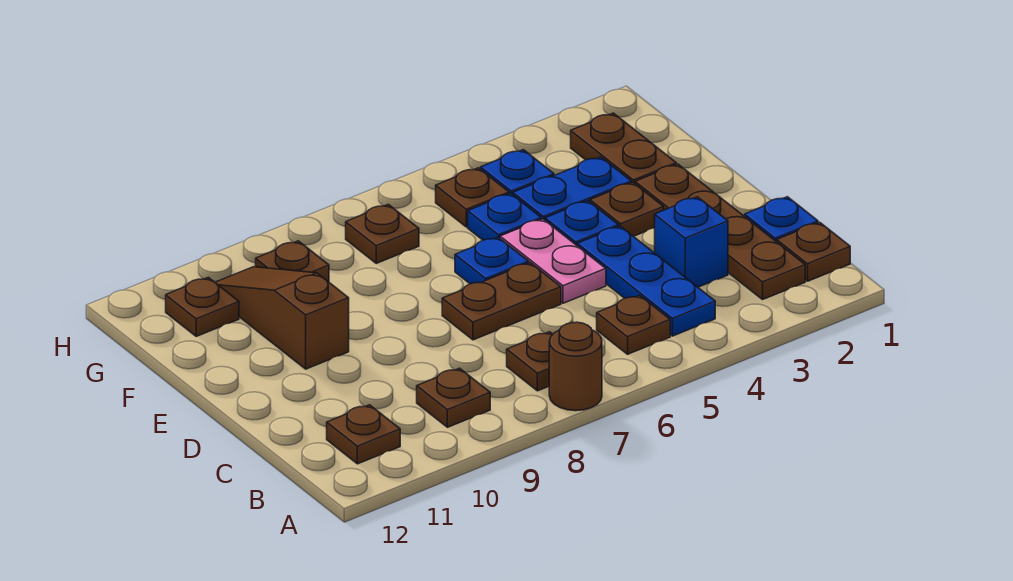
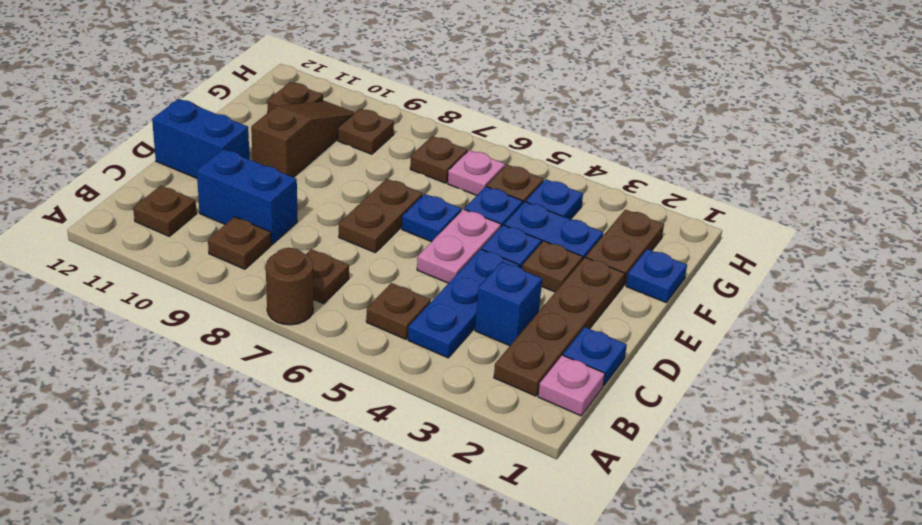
brown 1x1 plate [777,222,850,281] -> pink 1x1 plate [538,355,605,416]
none -> blue 1x2 brick [197,149,297,244]
brown 1x2 plate [442,263,561,340] -> brown 1x2 plate turned to [339,179,423,252]
none -> blue 1x2 brick [152,99,250,178]
none -> blue 1x1 plate [626,249,687,303]
none -> pink 1x1 plate [448,150,505,195]

